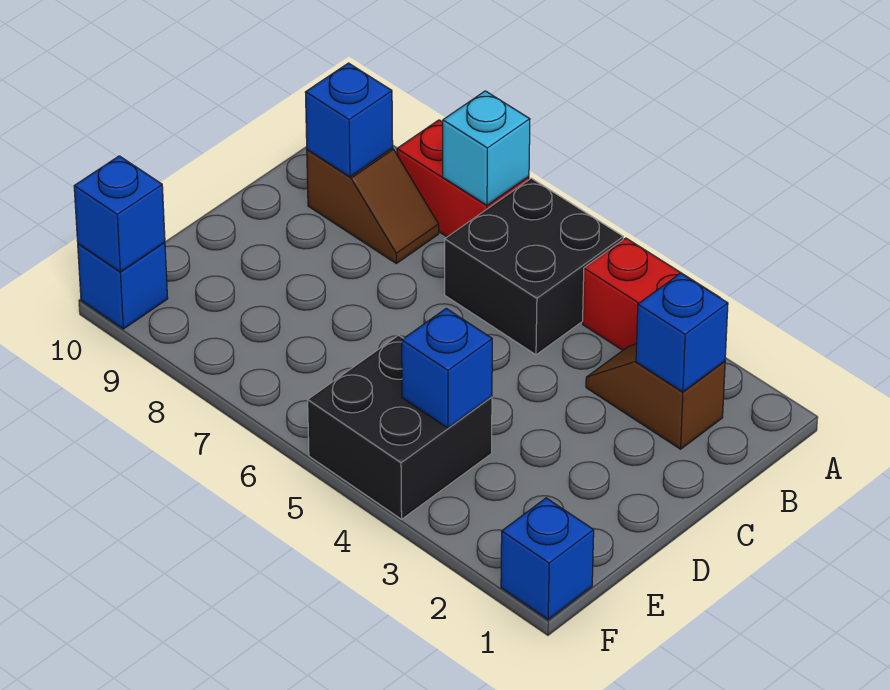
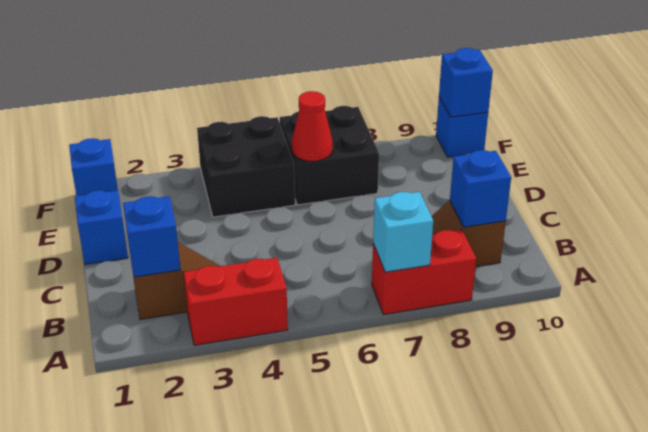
black 2x2 brick [445,178,623,355] -> black 2x2 brick moved to [280,106,379,205]
blue 1x1 brick [402,309,492,428] -> blue 1x1 brick moved to [75,190,128,265]
none -> red 1x1 cone [292,91,333,161]

